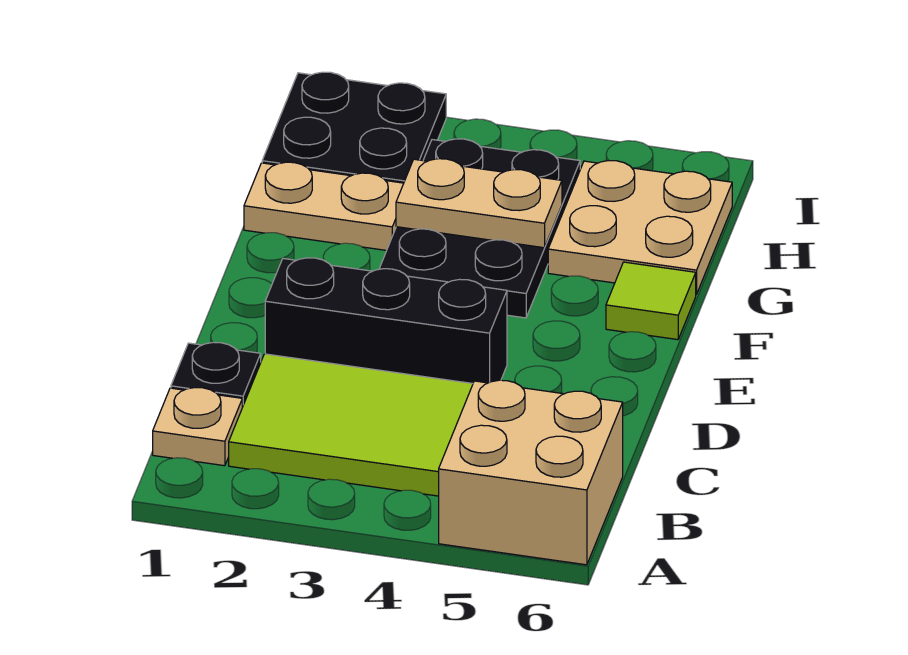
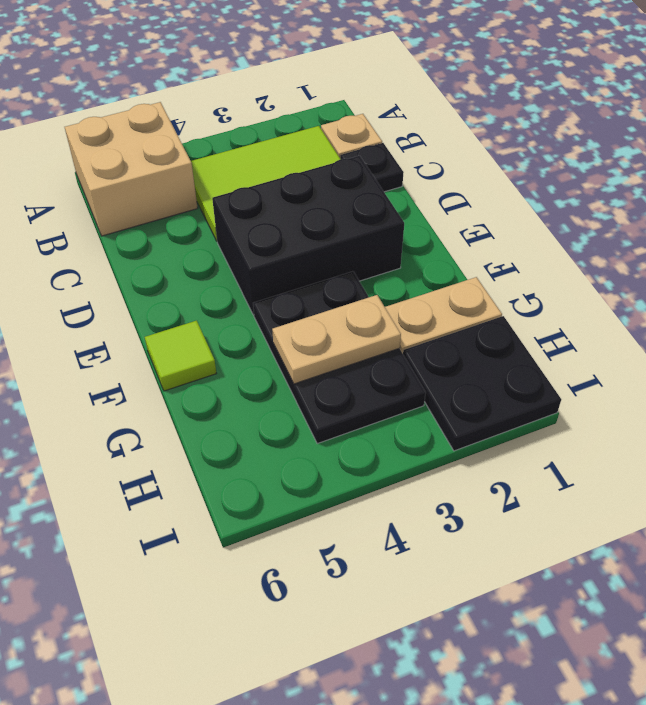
black 1x3 brick [265,258,507,383] -> black 2x3 brick [212,156,404,315]
tan 2x2 plate [548,161,732,294] -> none

